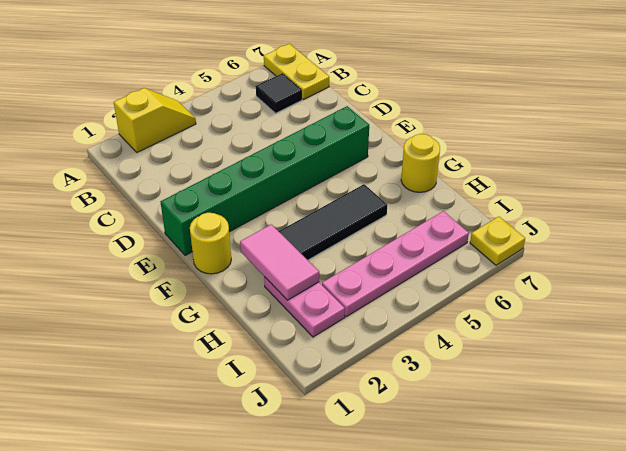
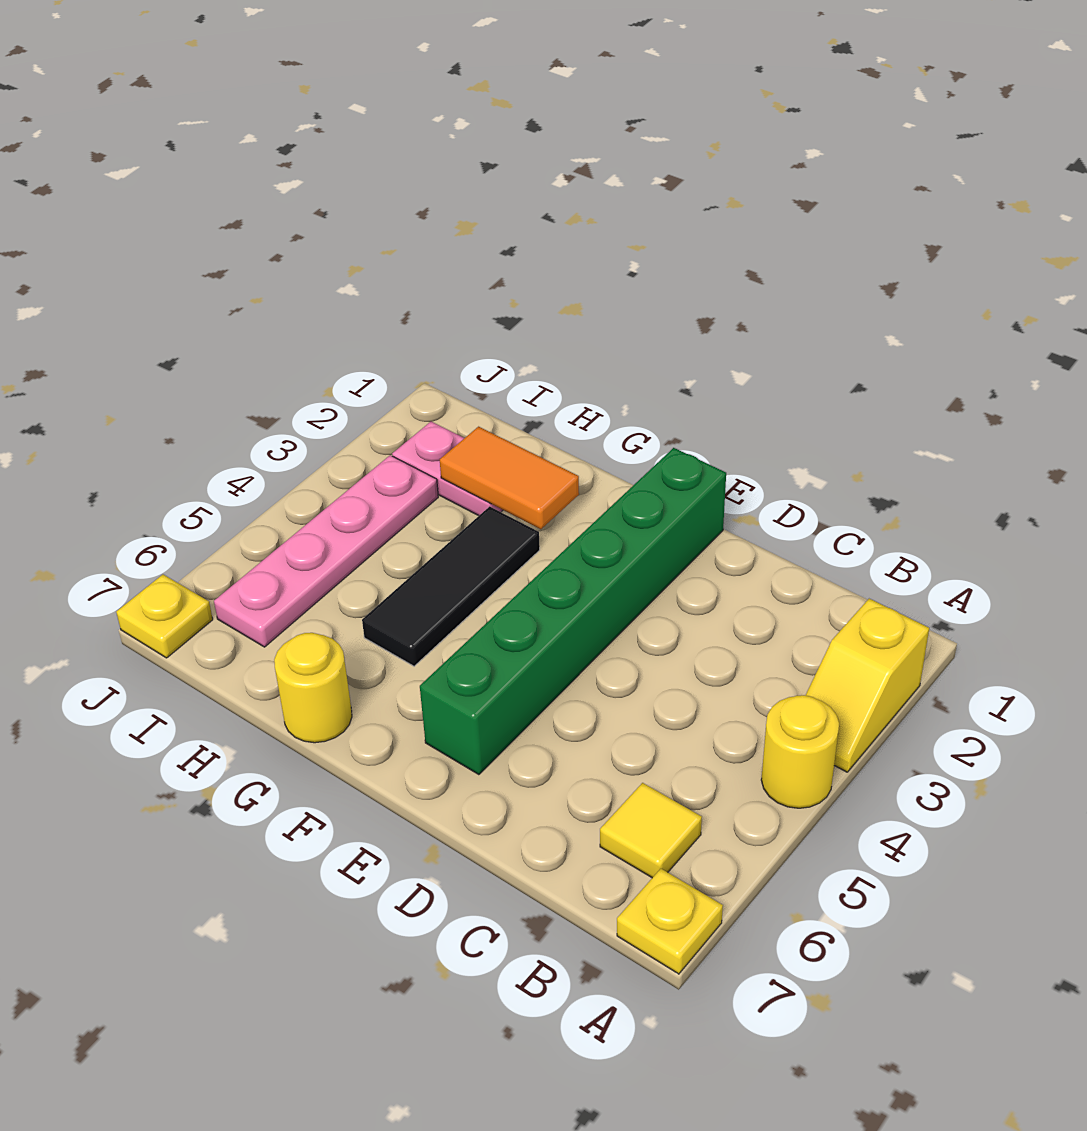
yellow 1x2 plate [264,44,329,100] -> yellow 1x1 plate [617,869,723,974]
black 1x1 tile [256,73,302,113] -> yellow 1x1 tile [600,783,702,878]
yellow 1x1 round brick [190,213,231,274] -> yellow 1x1 round brick moved to [761,695,839,808]
pink 1x2 tile [240,224,319,300] -> orange 1x2 tile [440,427,579,529]

